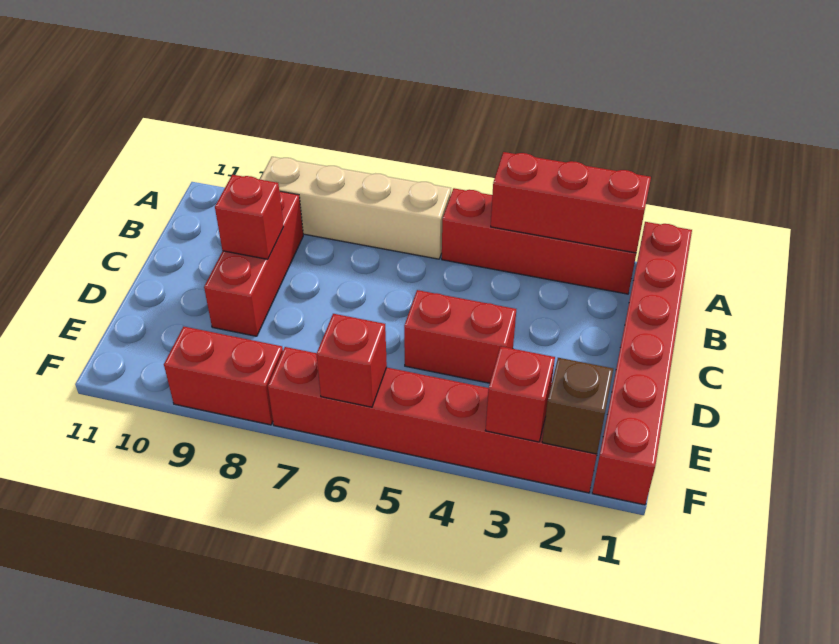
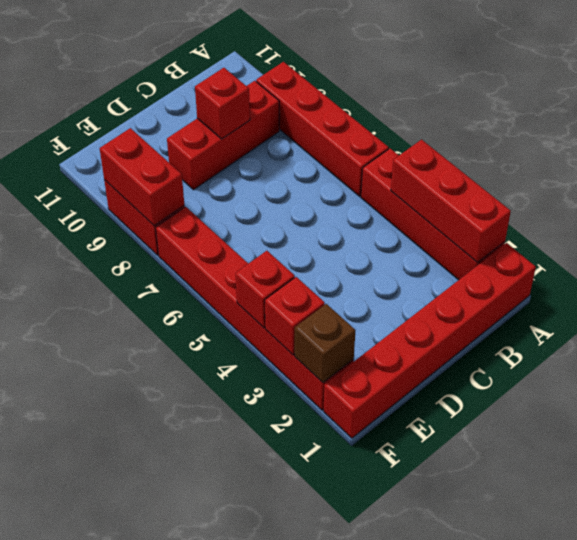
tan 1x4 brick [260,157,451,259] -> red 1x4 brick [256,62,389,196]
red 1x2 brick [404,290,516,383] -> red 1x2 brick moved to [100,128,184,226]
red 1x1 brick [317,314,387,407] -> red 1x1 brick moved to [236,251,295,328]

